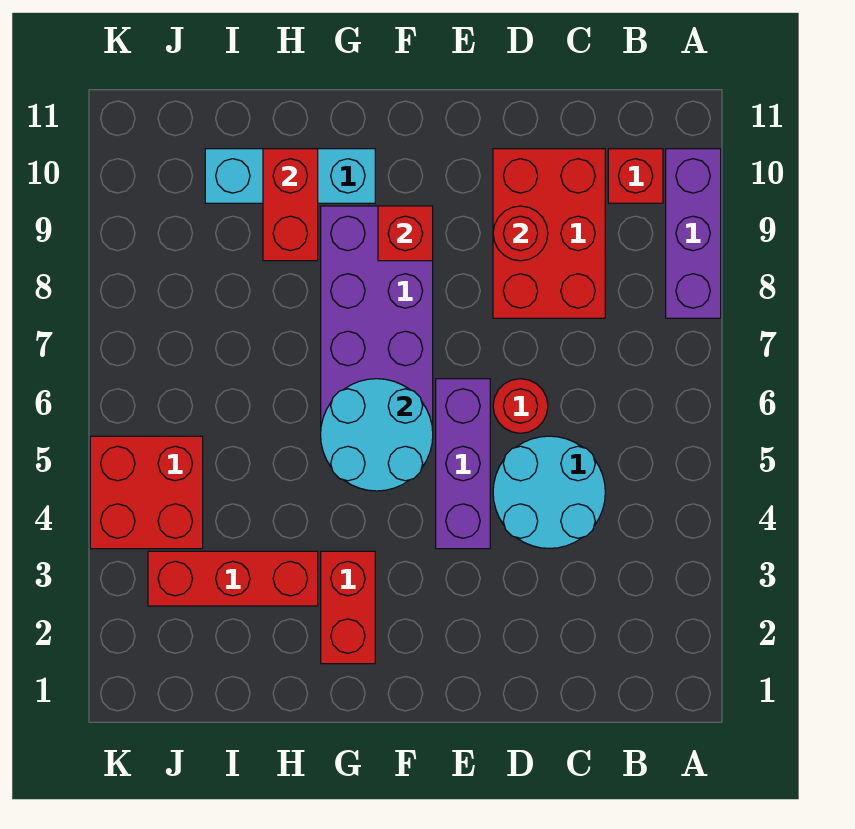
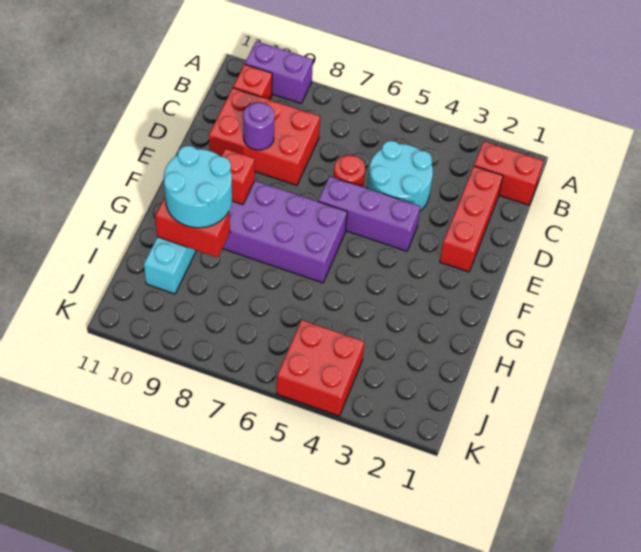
purple 1x3 brick [666,149,721,318] -> purple 1x2 brick [245,41,313,103]
red 1x1 round brick [493,206,548,261] -> purple 1x1 round brick [243,102,274,150]
cyan 2x2 round brick [321,379,433,491] -> cyan 2x2 round brick moved to [164,146,232,228]
red 1x2 brick [321,551,375,664] -> red 1x2 brick moved to [474,141,543,205]
red 1x3 brick [148,551,318,606] -> red 1x3 brick moved to [440,166,503,272]

